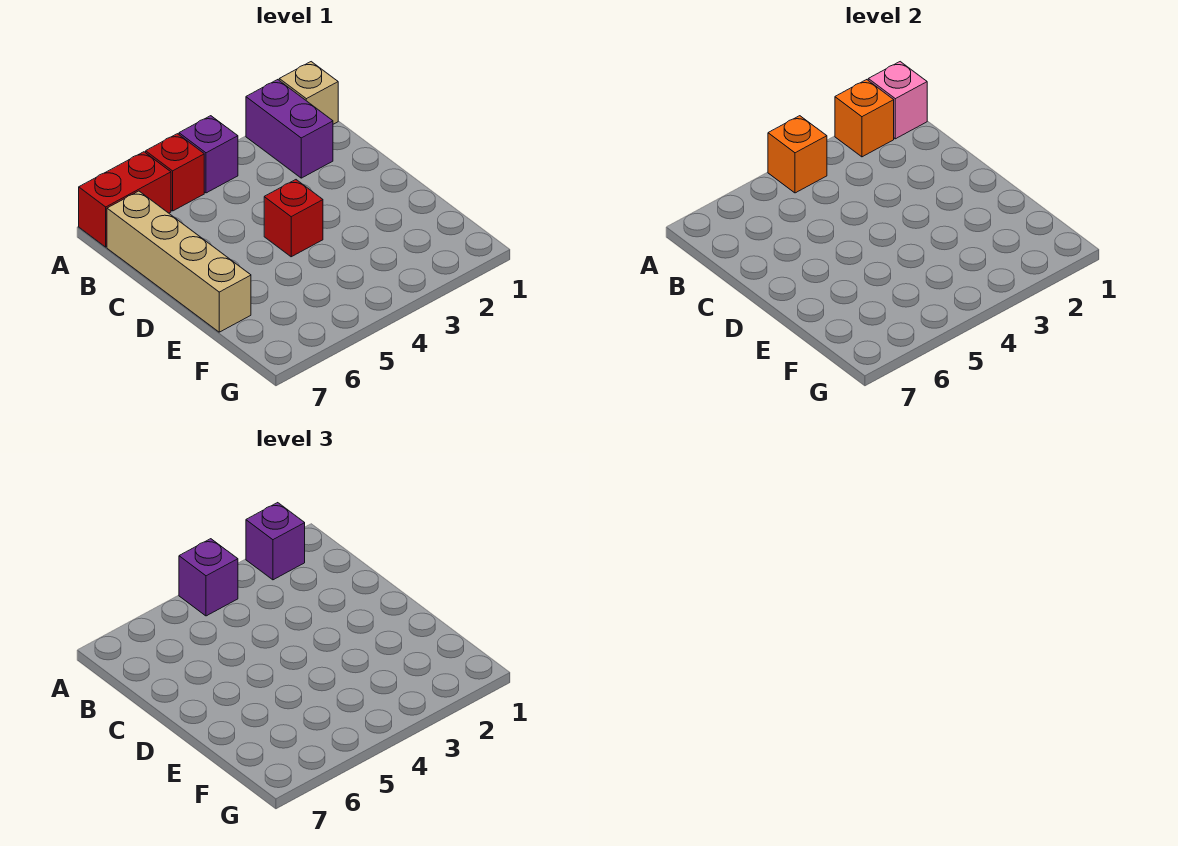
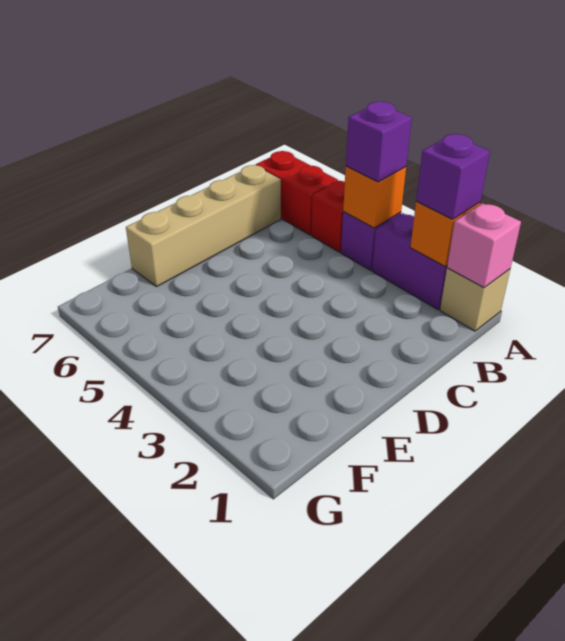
purple 1x2 brick [246,80,333,178] -> purple 1x2 brick turned to [372,213,447,309]
red 1x1 brick [264,180,323,257] -> none

